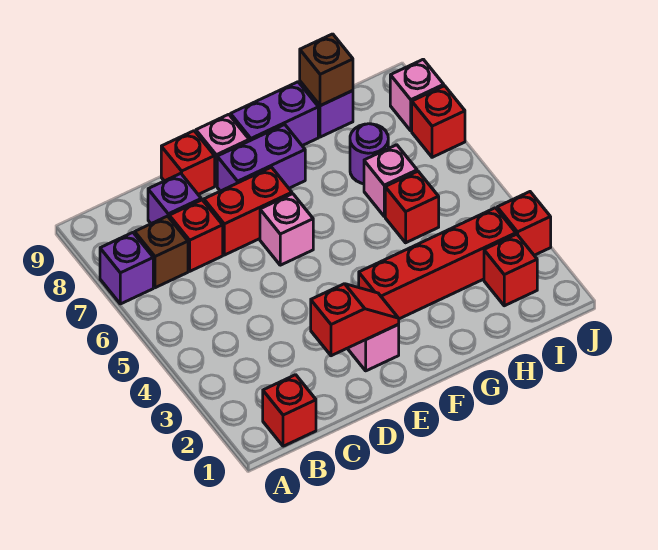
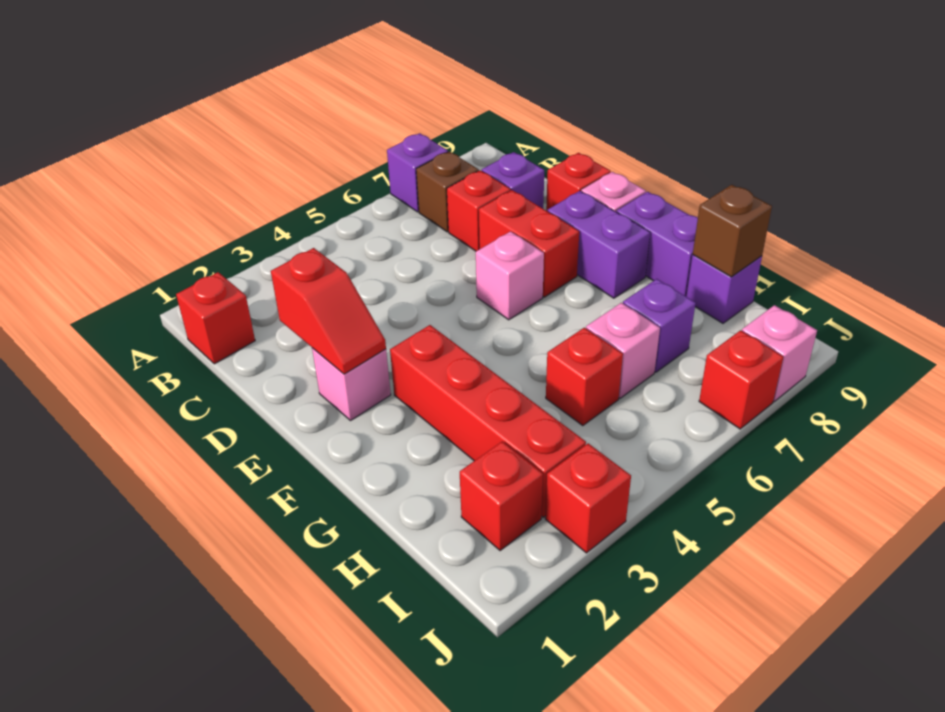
purple 1x1 round brick [350,124,388,184] -> purple 1x1 brick [623,279,696,372]

